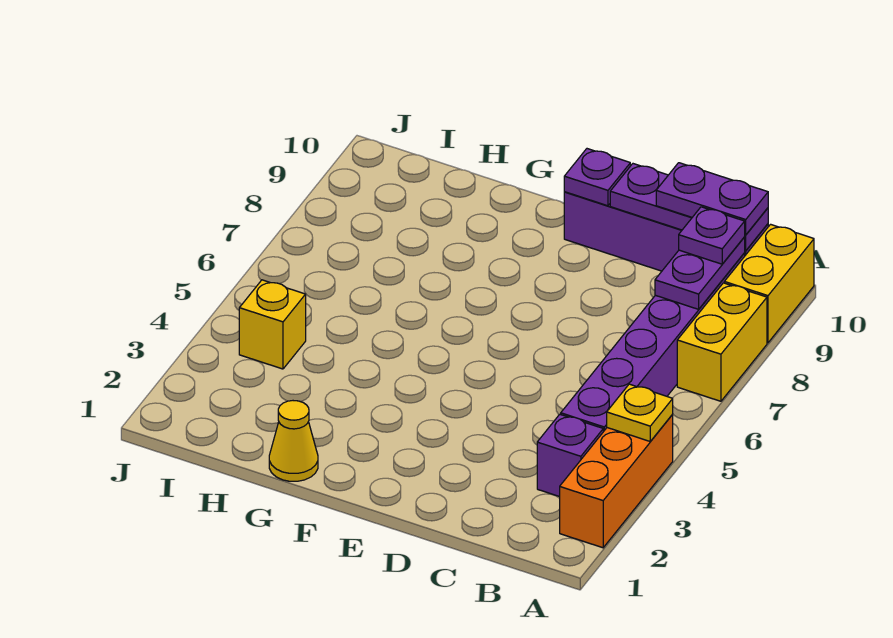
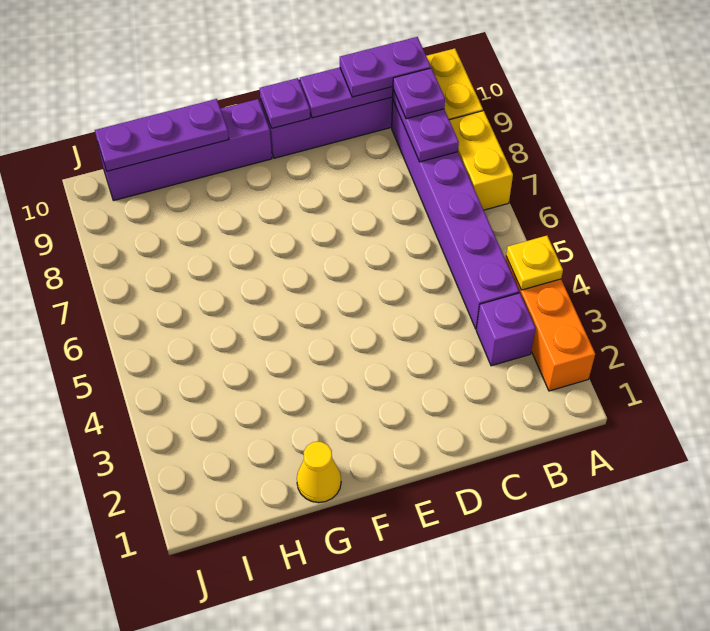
none -> purple 1x4 brick [98,99,272,201]
none -> purple 1x3 plate [95,99,229,171]
yellow 1x1 brick [239,280,306,369] -> none

